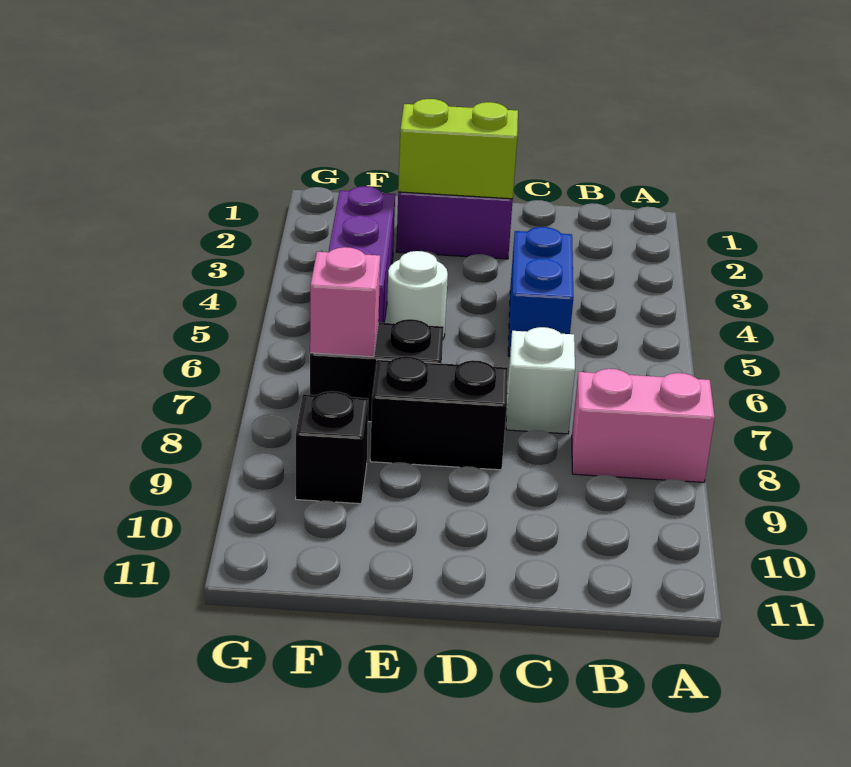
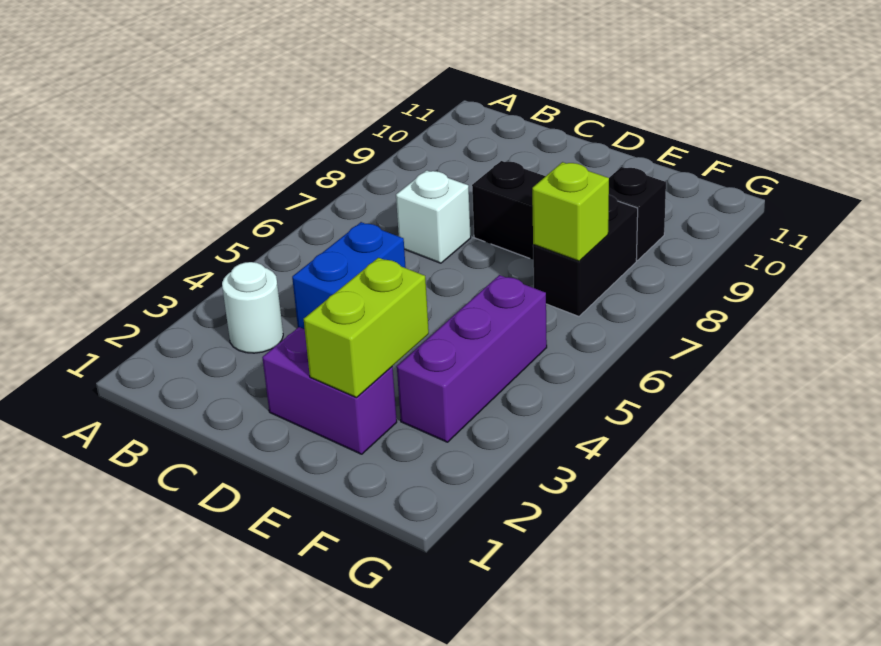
pink 1x2 brick [572,369,715,482] -> none
lime 1x2 brick [398,99,518,199] -> lime 1x2 brick turned to [304,258,429,398]
white 1x1 round brick [387,251,448,339] -> white 1x1 round brick moved to [222,262,283,353]
black 1x2 brick [310,319,444,422] -> black 1x2 brick turned to [533,195,638,316]
pink 1x1 brick [310,247,380,357] -> lime 1x1 brick [532,162,609,261]

